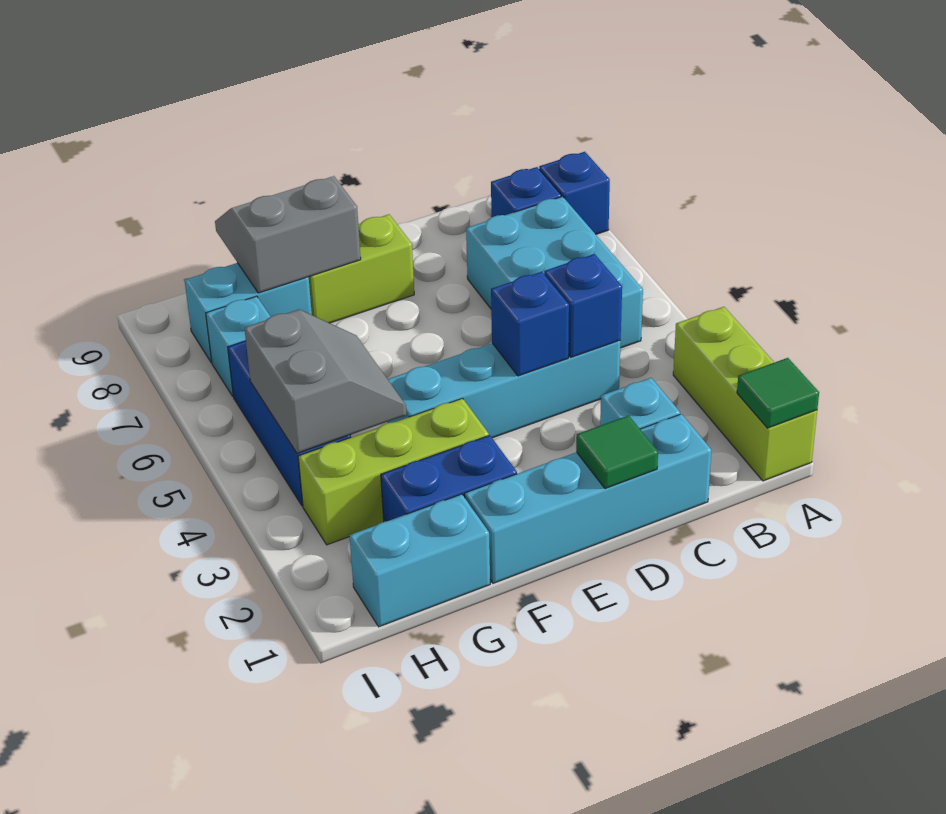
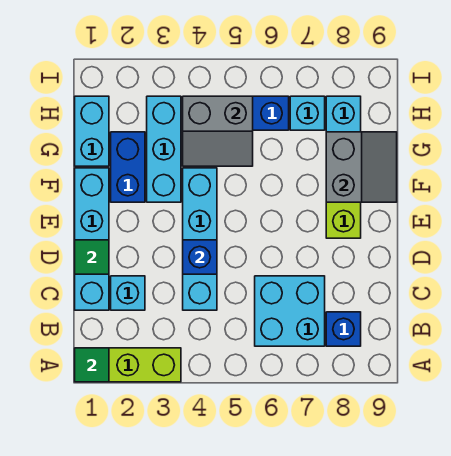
blue 1x1 brick [539,152,610,234] -> none
cyan 2x3 brick [466,197,643,348] -> cyan 2x2 brick [255,276,325,346]
blue 1x1 brick [544,254,622,357] -> none
lime 1x3 brick [298,398,489,545] -> cyan 1x3 brick [147,96,181,202]

